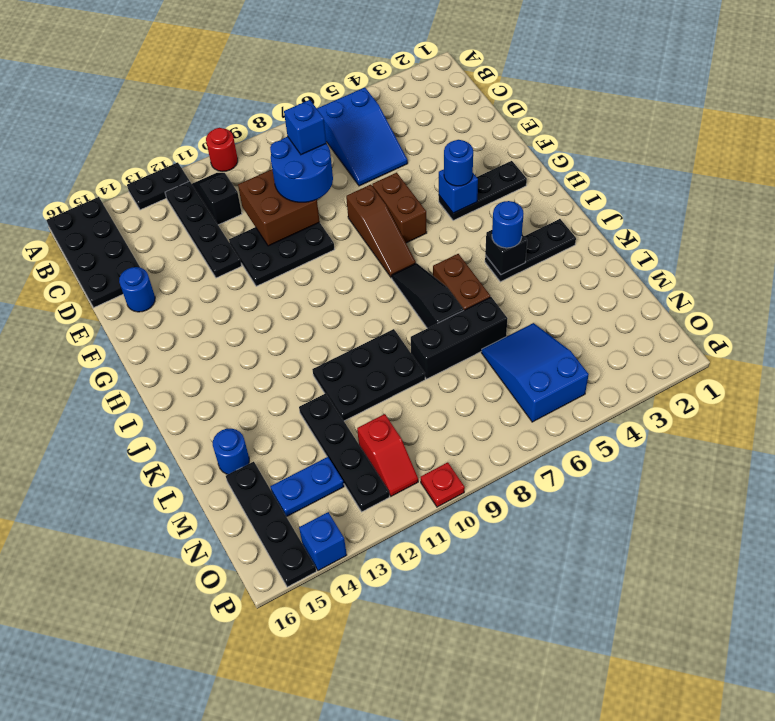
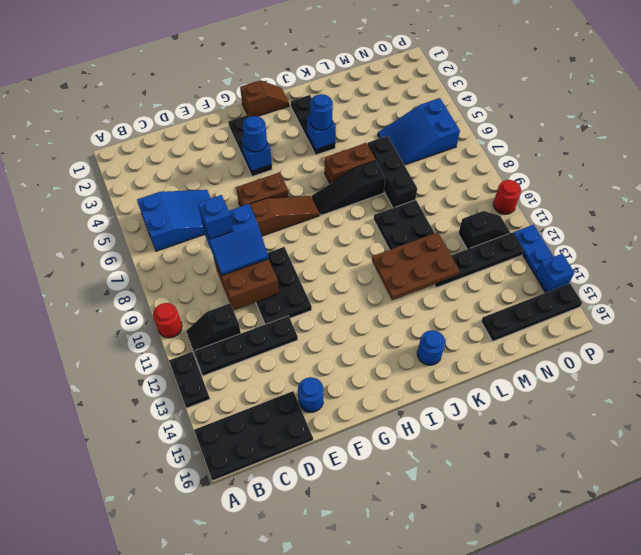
blue 2x2 round brick [270,136,333,202] -> blue 2x2 slope [202,204,268,275]
none -> brown 1x2 slope [240,80,289,117]
black 1x1 brick [485,230,527,274] -> blue 1x1 brick [307,116,336,150]
none -> brown 2x3 plate [372,232,460,300]
blue 1x1 round brick [213,429,249,474] -> blue 1x1 round brick moved to [417,330,445,365]
red 1x2 slope [357,414,418,496] -> black 1x2 slope [458,211,510,249]
blue 1x2 plate [270,457,344,517] -> blue 1x2 plate moved to [513,225,554,274]
red 1x1 plate [421,462,465,507] -> red 1x1 round brick [493,180,521,214]

